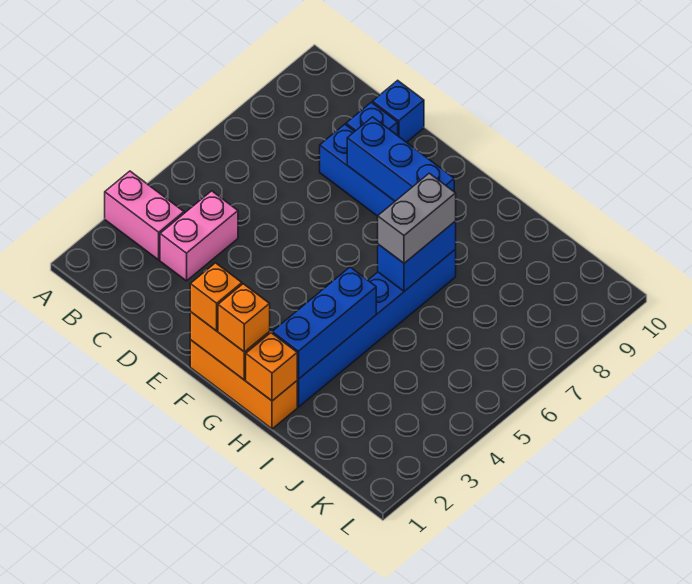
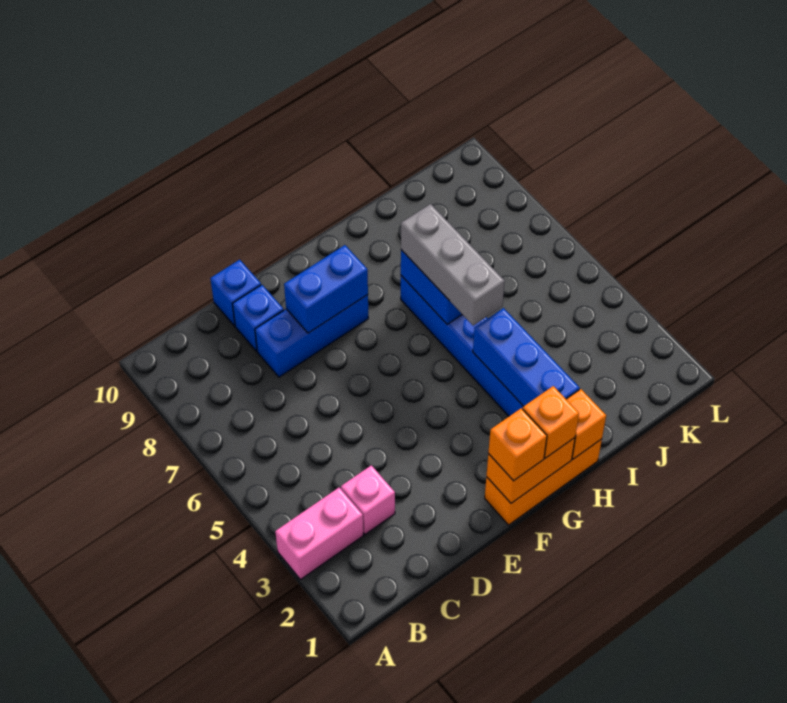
pink 1x2 brick [160,191,238,281] -> pink 1x1 brick [341,465,395,534]
blue 1x3 brick [347,117,454,201] -> blue 1x2 brick [284,245,368,333]
grey 1x2 brick [378,173,456,263] -> grey 1x3 brick [401,204,505,326]

